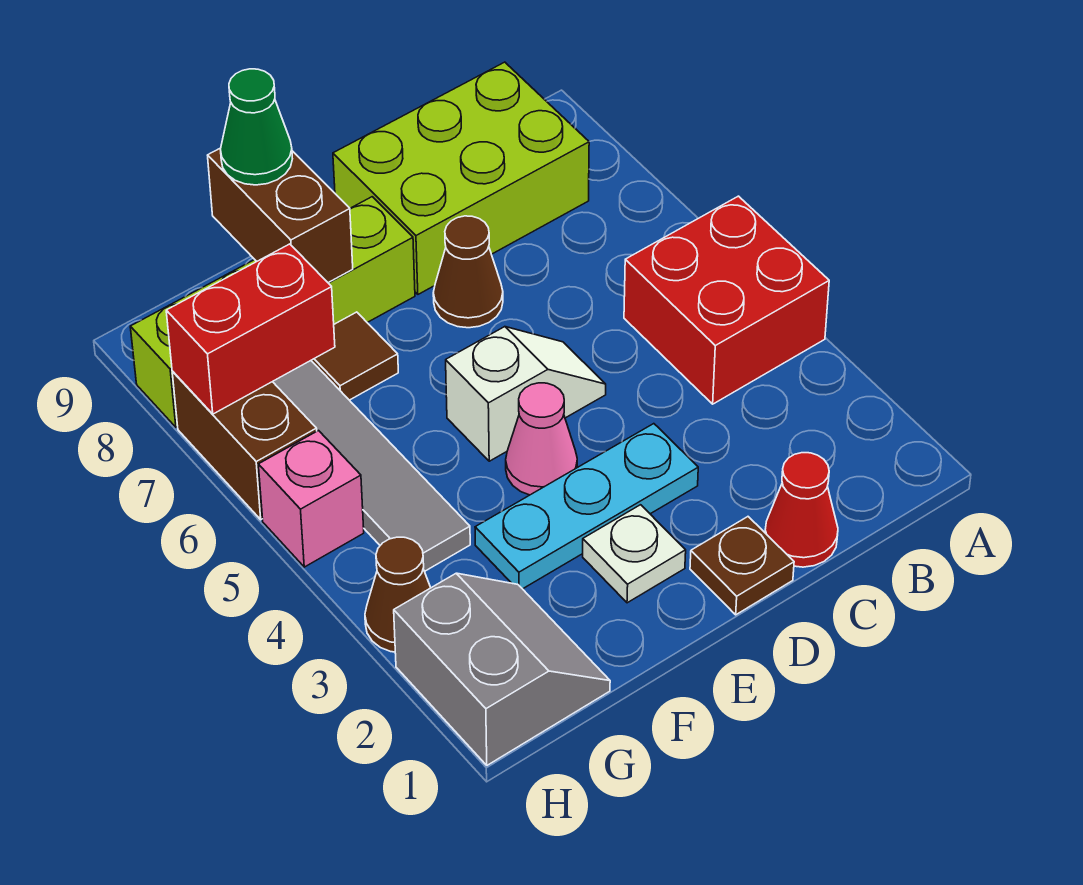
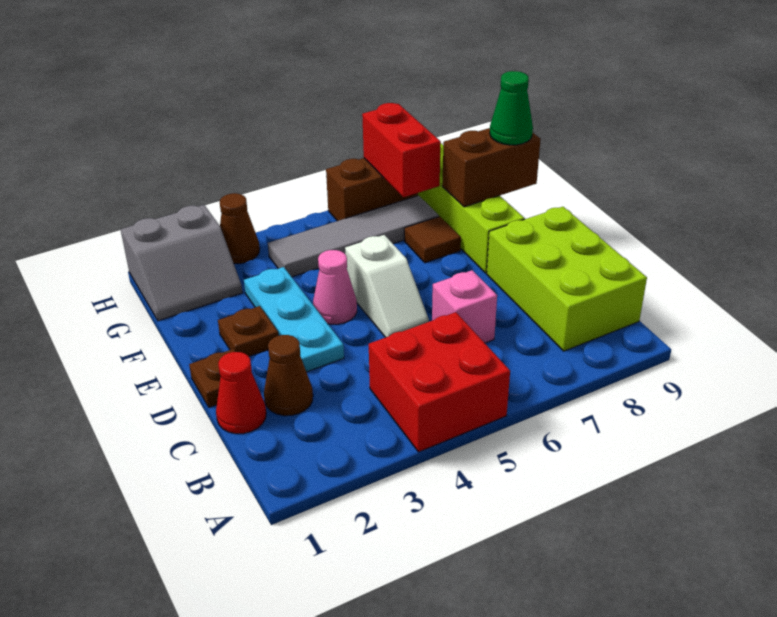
brown 1x1 cone [433,216,503,328] -> brown 1x1 cone moved to [264,335,313,416]
white 1x1 plate [583,505,686,603] -> brown 1x1 plate [218,306,278,356]
pink 1x1 brick [258,431,364,567] -> pink 1x1 brick moved to [432,270,497,343]

